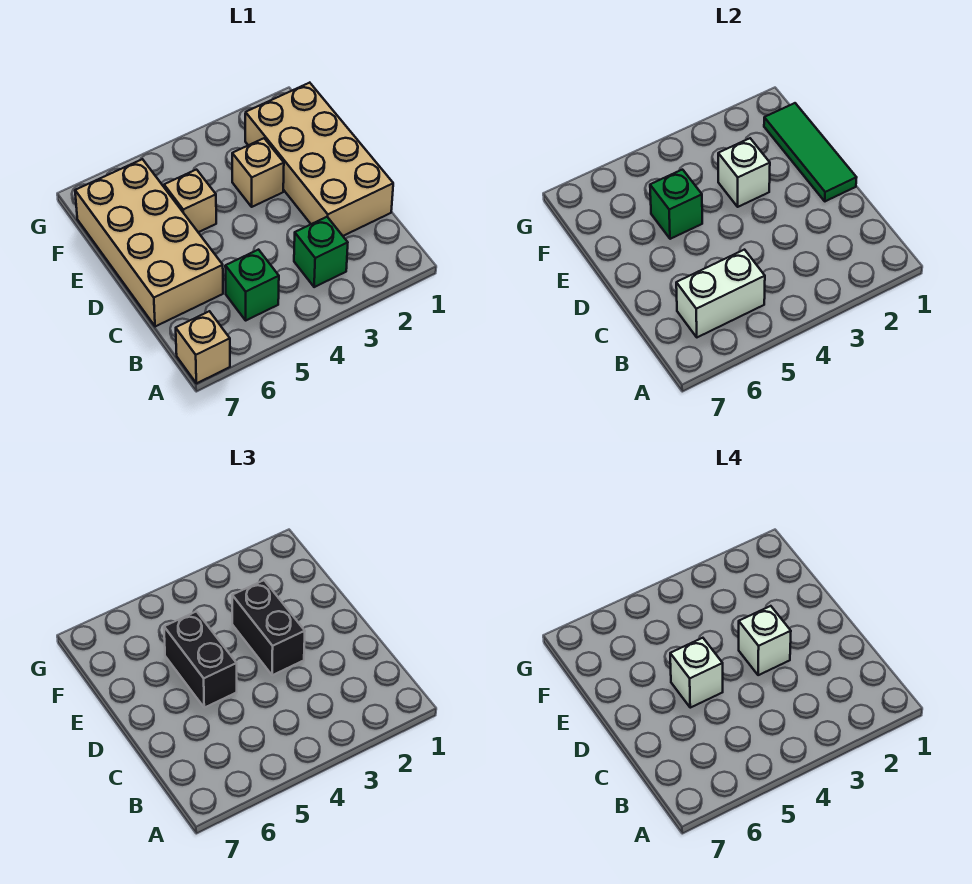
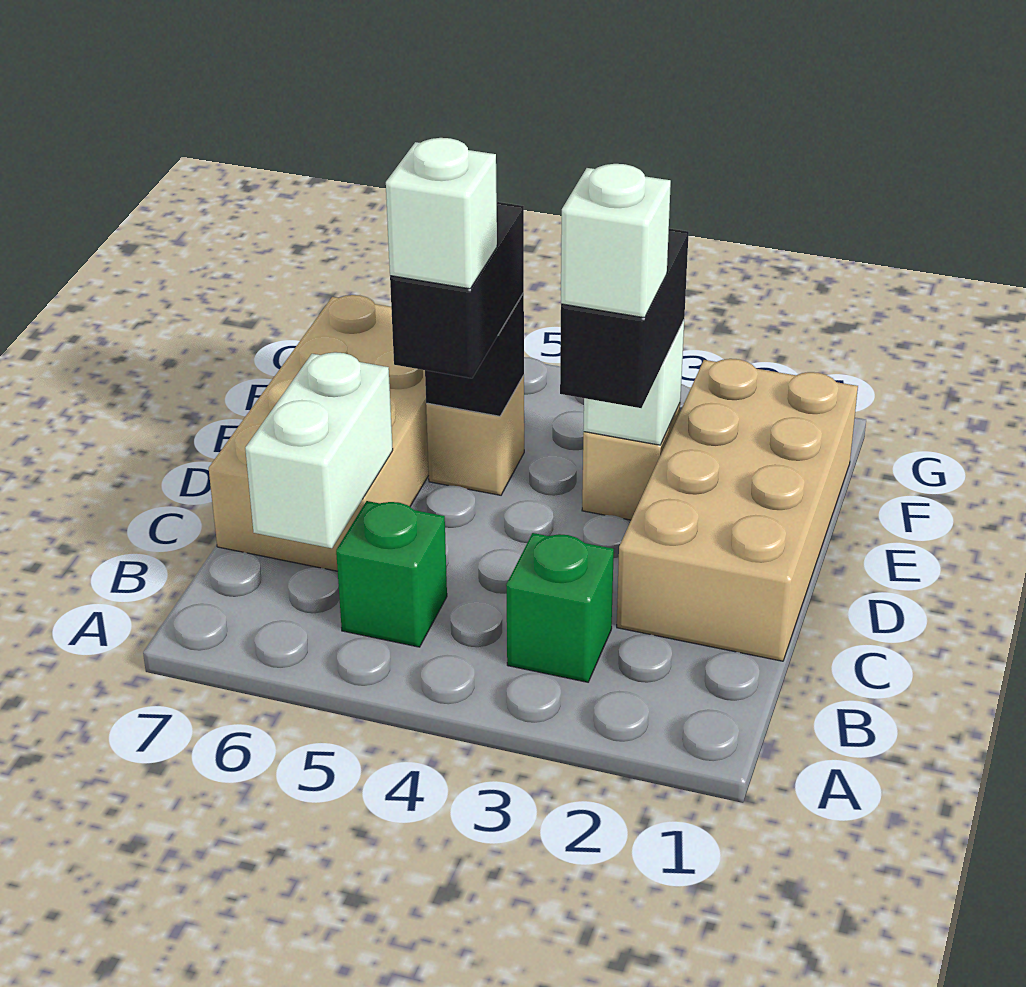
tan 1x1 brick [176,311,230,383] -> none
white 1x2 brick [676,250,765,337] -> white 1x2 brick turned to [245,352,393,548]
green 1x3 tile [764,103,857,201] -> none
green 1x1 brick [650,170,702,239] -> black 1x1 brick [425,293,524,416]

